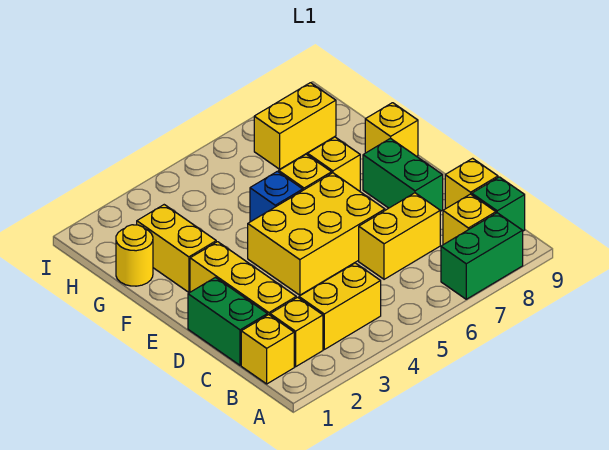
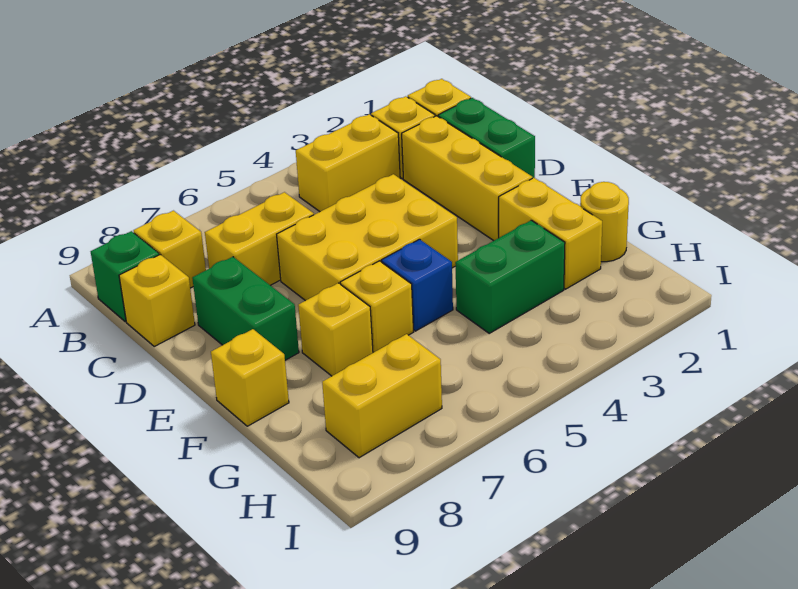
green 1x2 brick [441,213,523,299] -> green 1x2 brick moved to [455,220,565,333]

